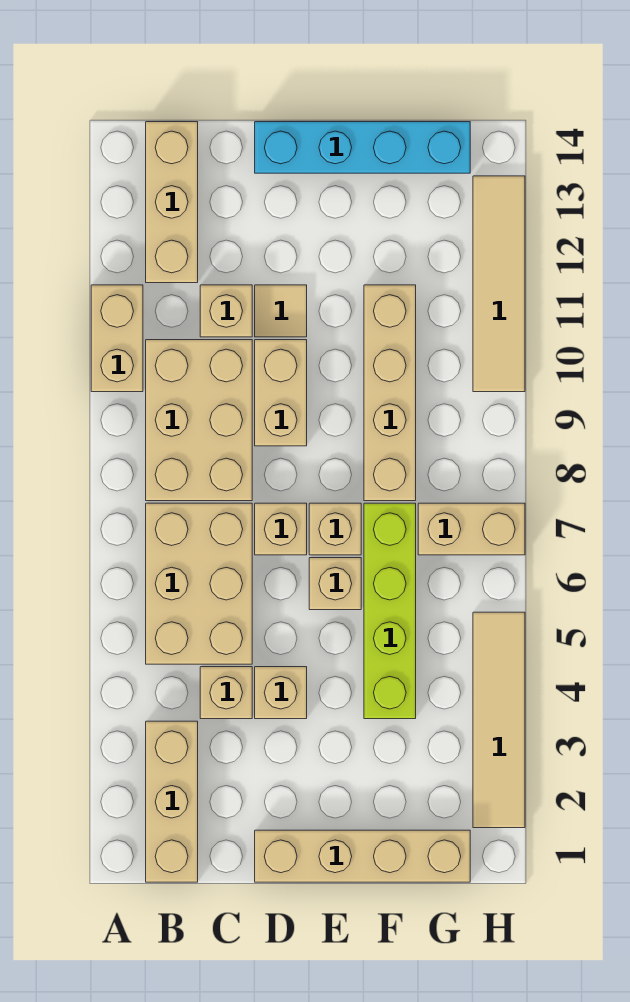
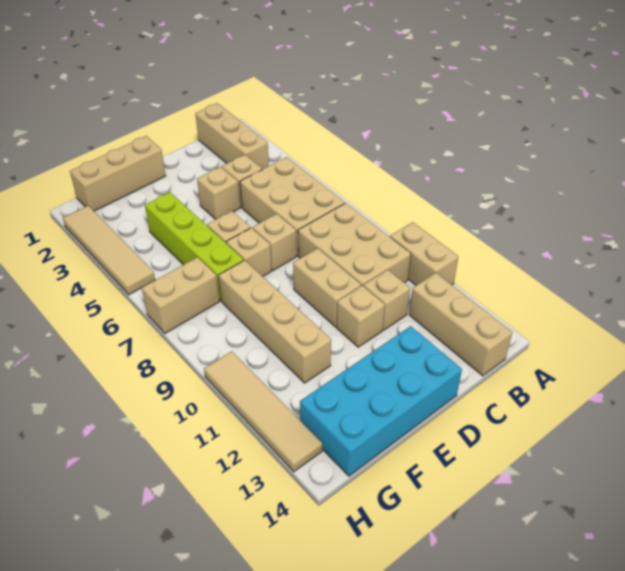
tan 1x4 brick [255,830,470,882] -> tan 1x3 brick [70,136,166,211]
tan 1x1 tile [255,285,307,337] -> tan 1x1 brick [337,286,385,347]
cyan 1x4 brick [255,122,470,173] -> cyan 2x4 brick [300,326,462,476]

